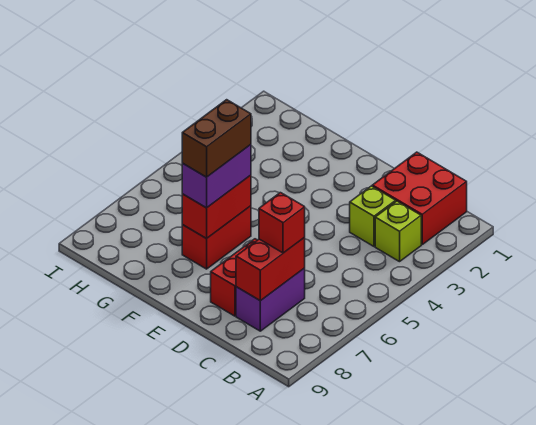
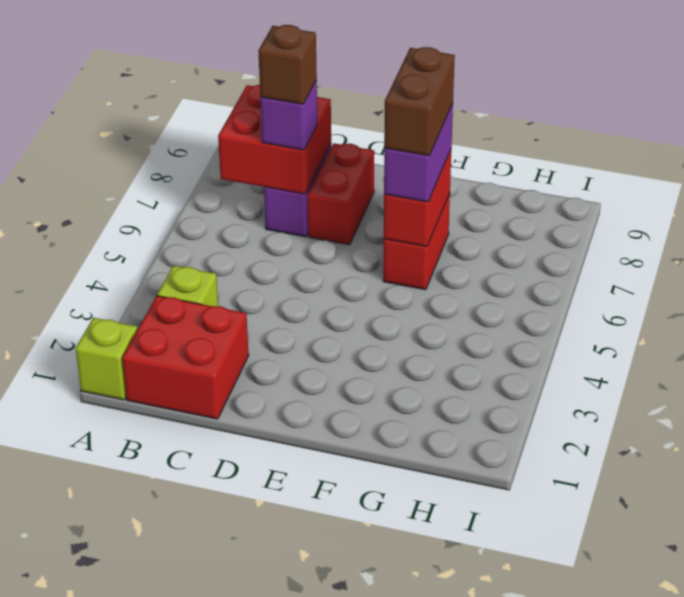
lime 1x1 brick [350,186,396,246] -> lime 1x1 brick moved to [76,318,137,400]
red 1x2 brick [236,238,305,301] -> red 2x2 brick [218,85,331,194]
red 1x1 brick [259,193,305,253] -> purple 1x1 brick [260,80,317,150]
none -> brown 1x1 brick [258,25,317,104]

